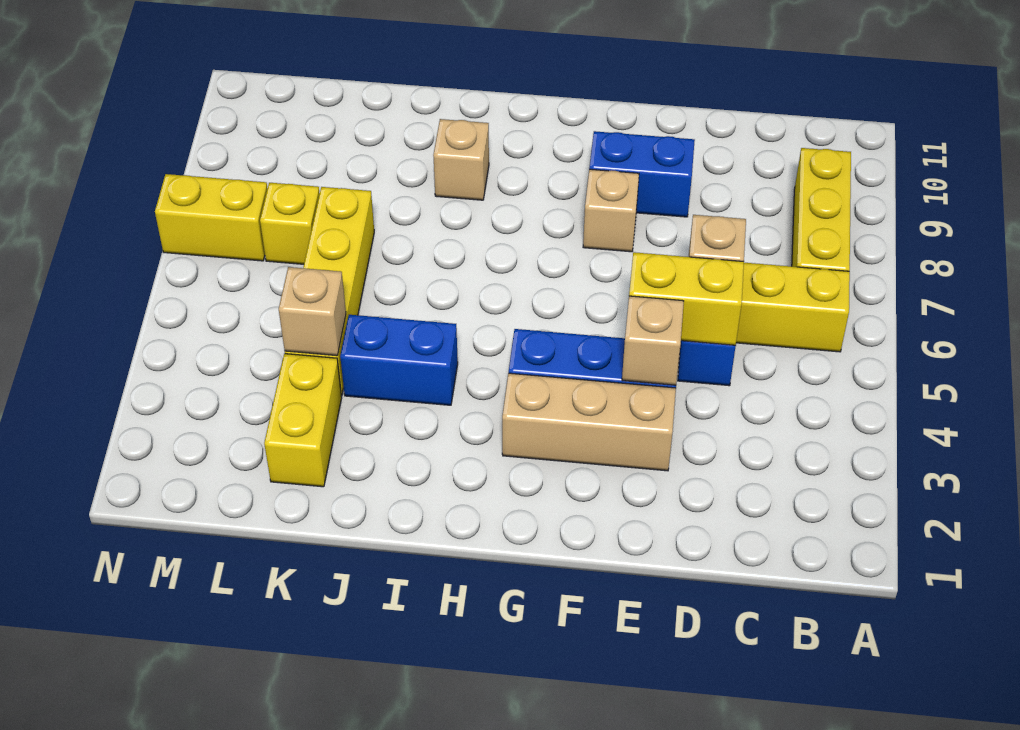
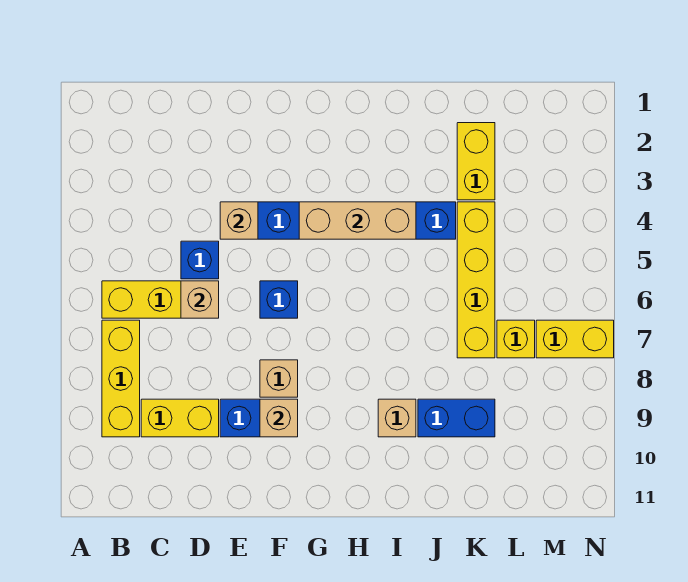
yellow 1x2 brick [629,252,744,345] -> yellow 1x2 brick moved to [141,399,219,437]
tan 1x3 brick [502,373,676,471] -> tan 1x3 brick moved to [299,202,416,239]
none -> blue 1x1 brick [260,281,298,318]
none -> blue 1x2 brick [418,399,495,437]
tan 1x1 brick [279,267,346,356] -> tan 1x1 brick moved to [260,399,298,437]

